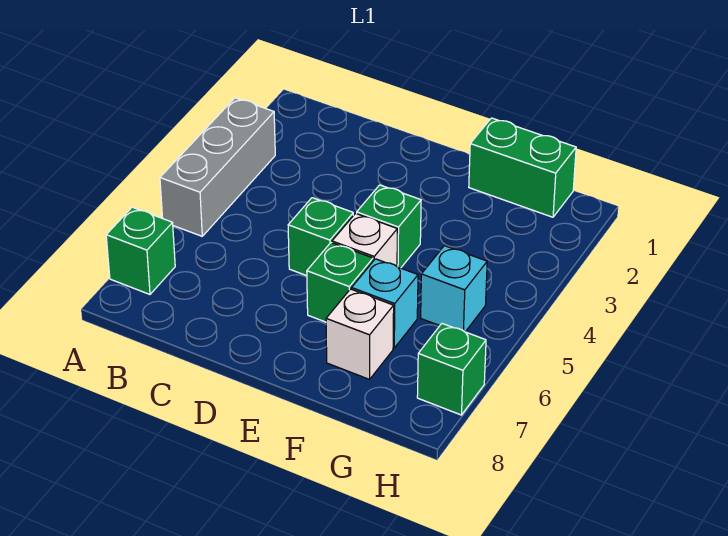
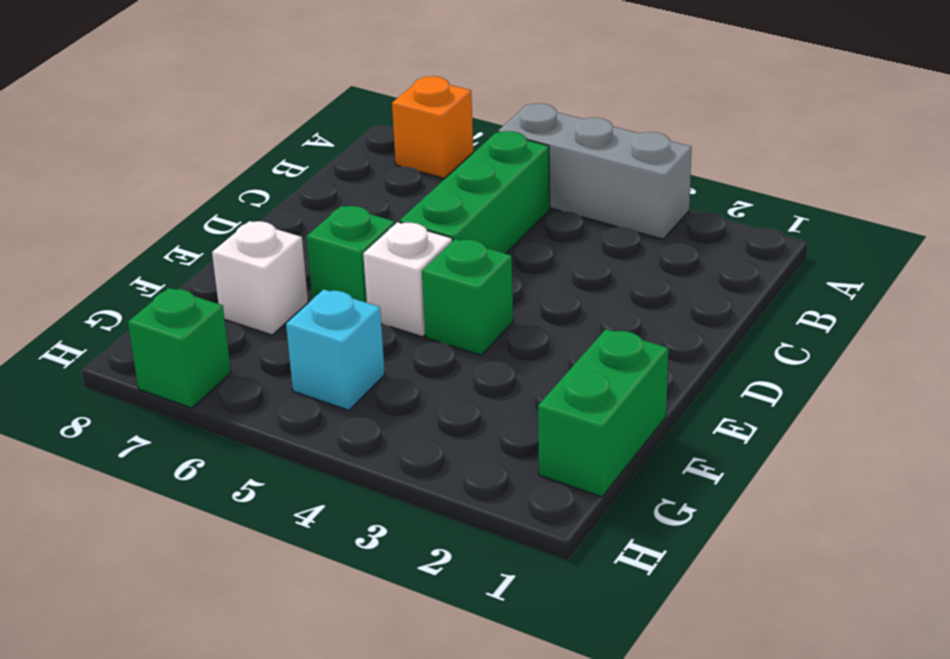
green 1x1 brick [106,207,175,294] -> orange 1x1 brick [392,76,473,179]
green 1x1 brick [288,198,353,276] -> green 1x3 brick [399,131,550,254]
cyan 1x1 brick [352,259,418,348] -> none

